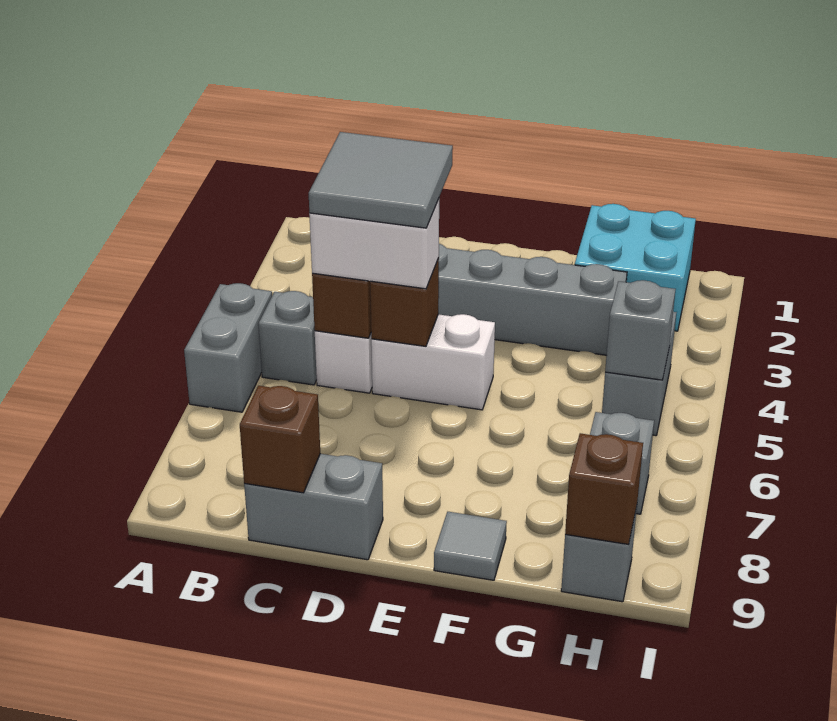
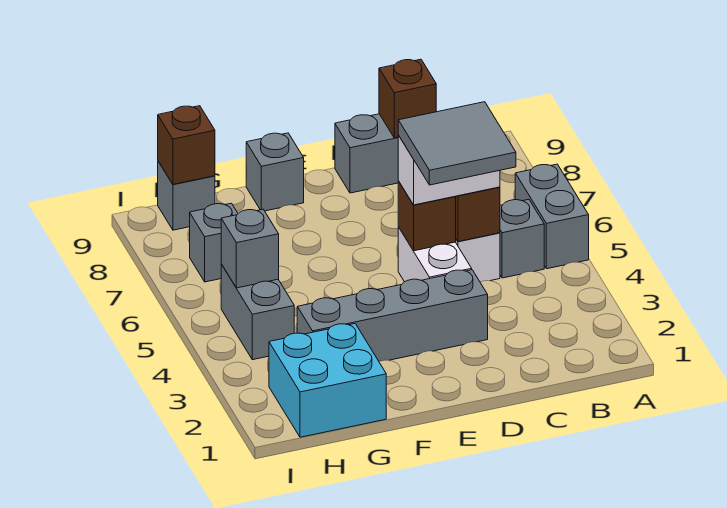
white 1x2 brick [371,314,495,410] -> white 1x2 brick turned to [398,227,472,282]
grey 1x1 tile [434,512,507,580] -> grey 1x1 brick [246,133,304,211]

